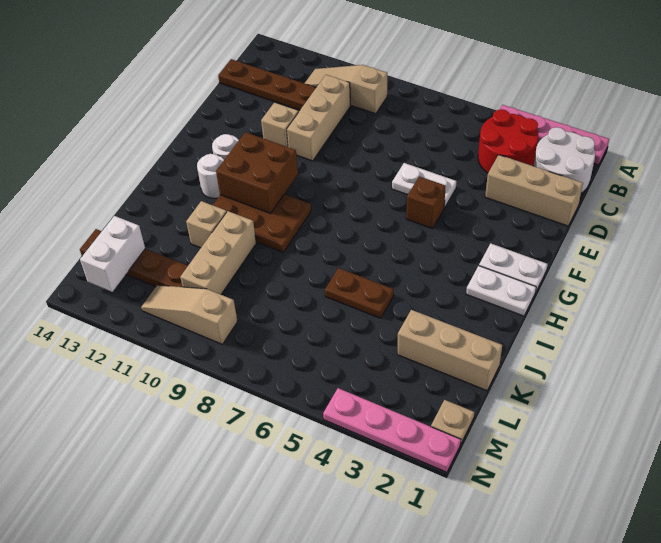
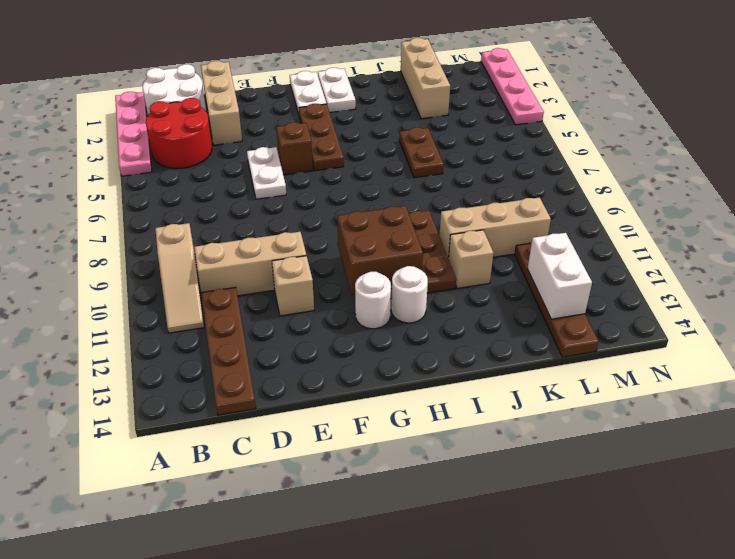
none -> brown 1x3 plate [299,104,344,171]
white 1x2 brick [80,216,145,292] -> white 1x2 brick turned to [528,233,592,319]
tan 1x1 plate [431,400,474,444] -> none
tan 1x3 slope [141,285,238,344] -> none

